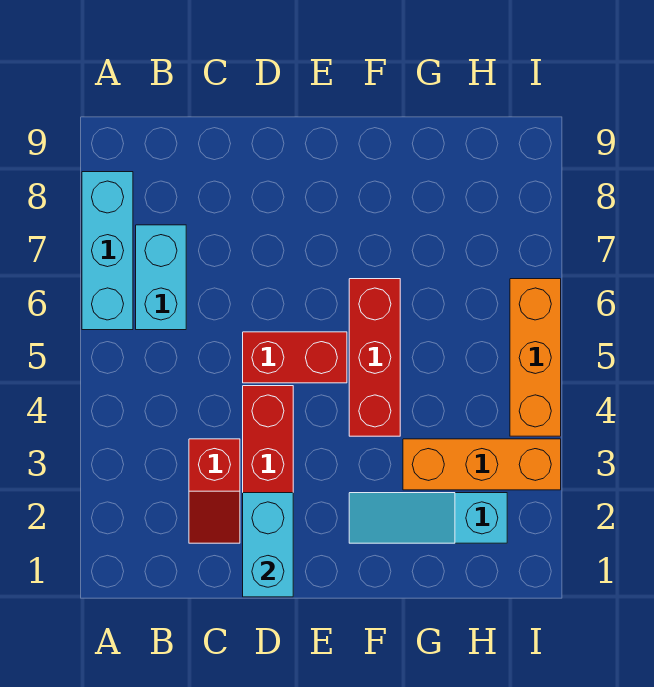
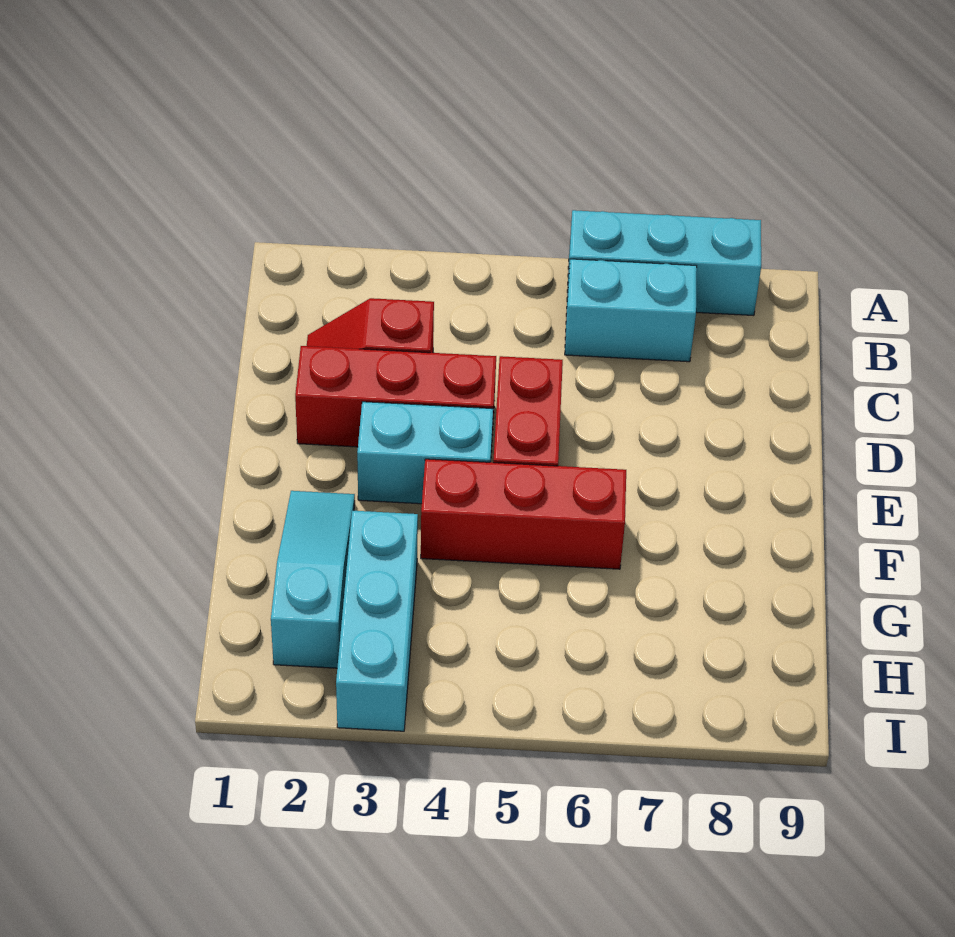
cyan 1x2 brick [243,493,293,597] -> cyan 1x2 brick moved to [357,402,493,504]
orange 1x3 brick [403,439,561,490] -> cyan 1x3 brick [336,511,418,731]
orange 1x3 brick [510,279,561,436] -> none

